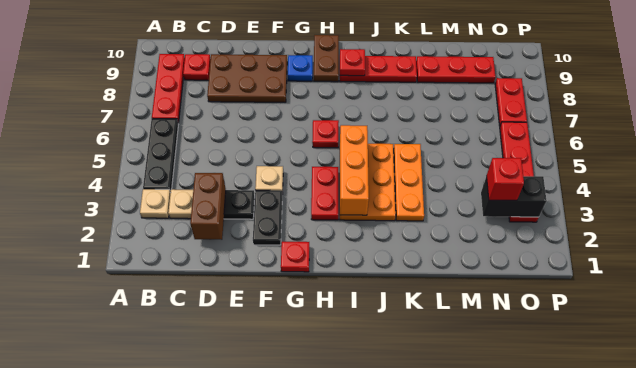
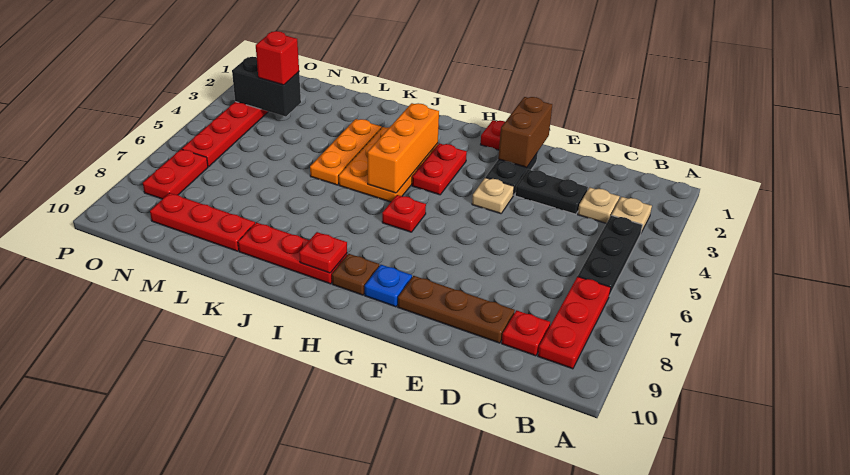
brown 1x2 brick [190,173,226,240] -> brown 1x2 brick moved to [498,97,552,168]
brown 2x3 plate [207,54,287,102] -> brown 1x3 plate [398,276,515,343]
brown 1x2 plate [314,35,339,82] -> brown 1x1 plate [332,254,379,295]

